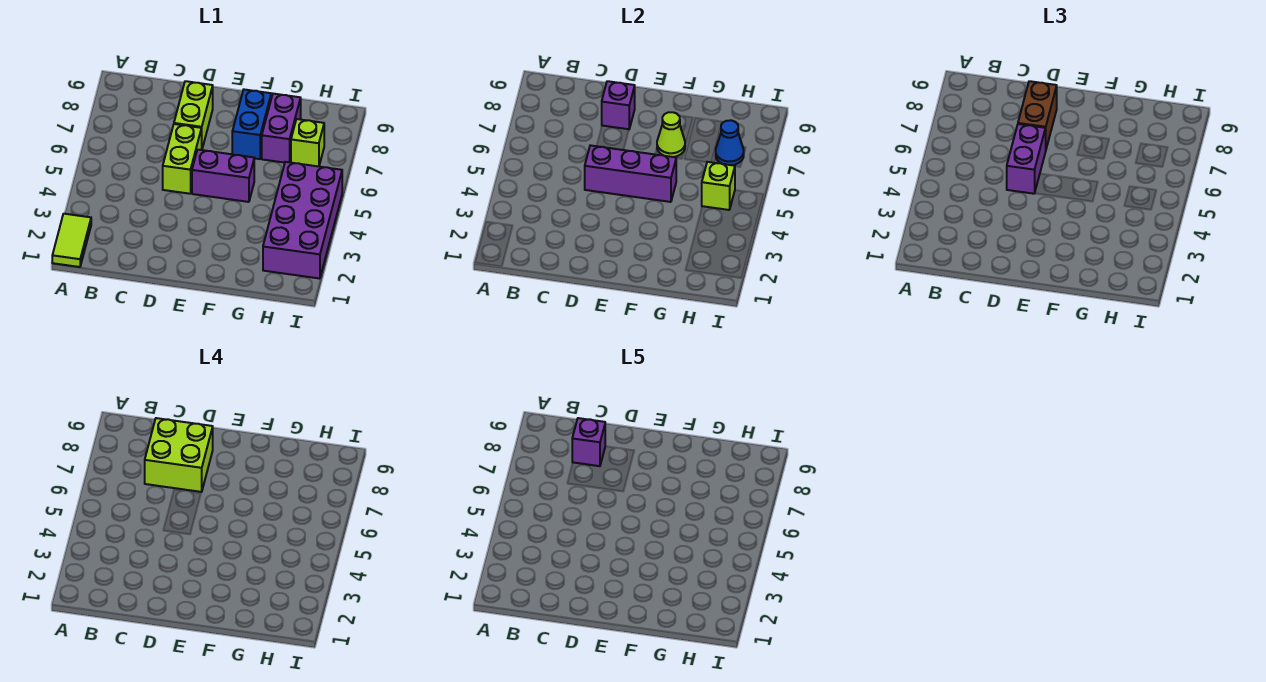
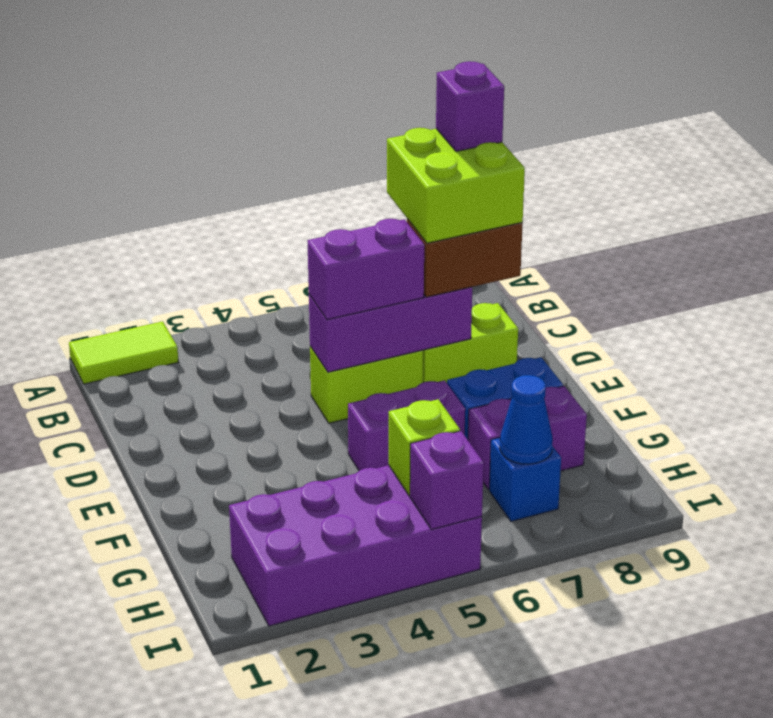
purple 1x3 brick [585,145,676,202] -> purple 1x3 brick turned to [309,287,472,372]
purple 1x1 brick [602,81,635,129] -> purple 1x1 brick moved to [410,431,484,530]
purple 1x2 brick [192,150,254,202] -> purple 1x2 brick turned to [348,380,465,471]
lime 1x1 cone [657,112,685,157] -> none
lime 1x1 brick [291,119,324,166] -> blue 1x1 brick [489,438,561,521]

